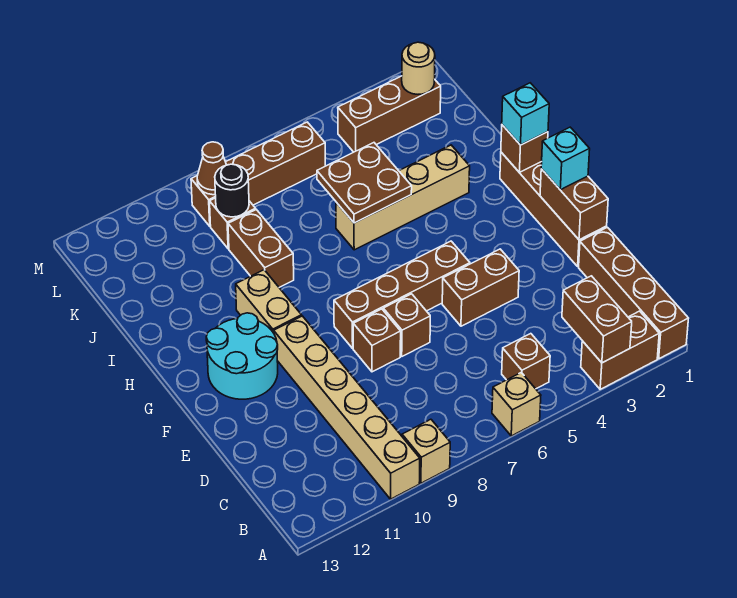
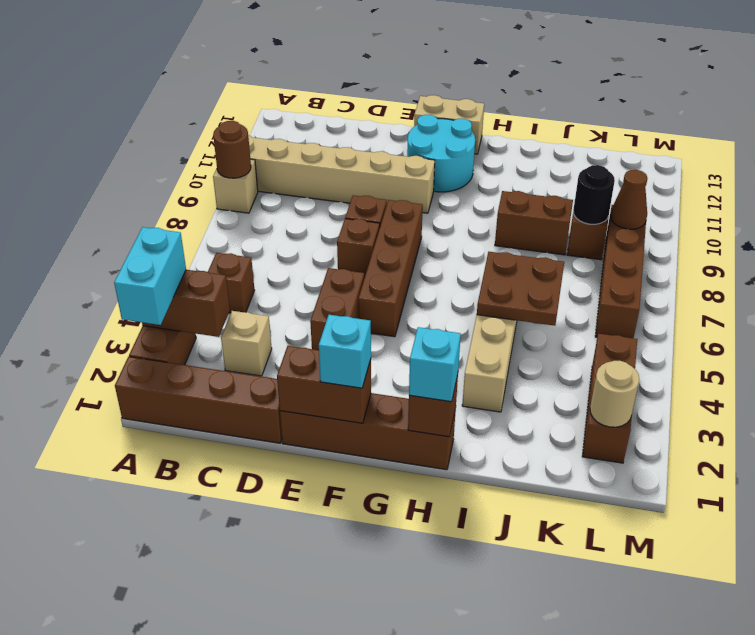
none -> cyan 1x2 brick [114,227,186,325]
tan 1x1 brick [492,372,541,436] -> tan 1x1 brick moved to [221,311,272,376]
none -> brown 1x1 round brick [213,121,251,178]
tan 1x2 brick [236,270,302,333] -> tan 1x2 brick moved to [414,95,484,154]

